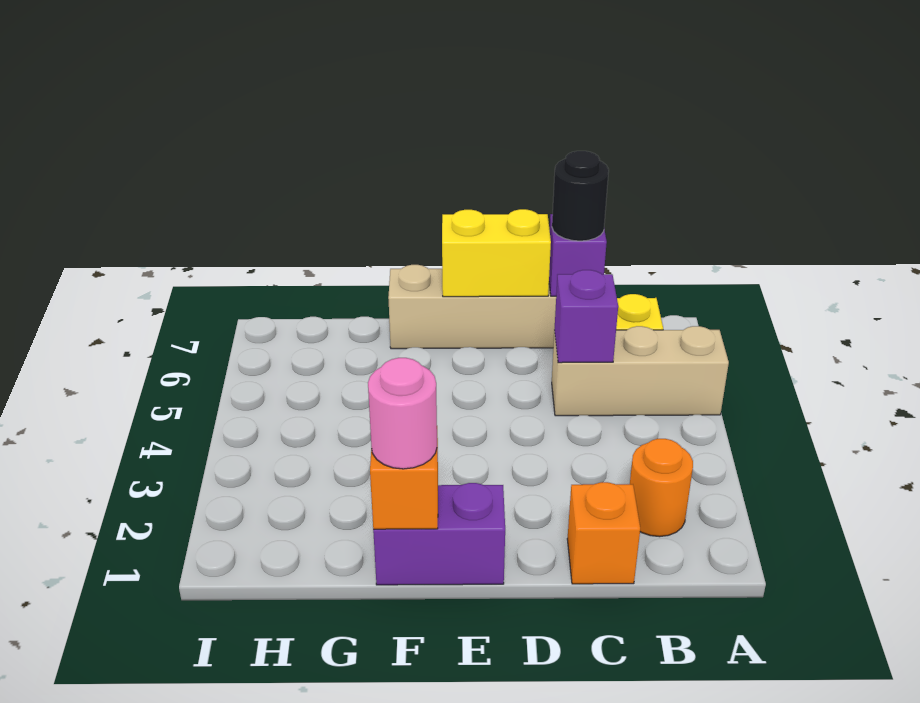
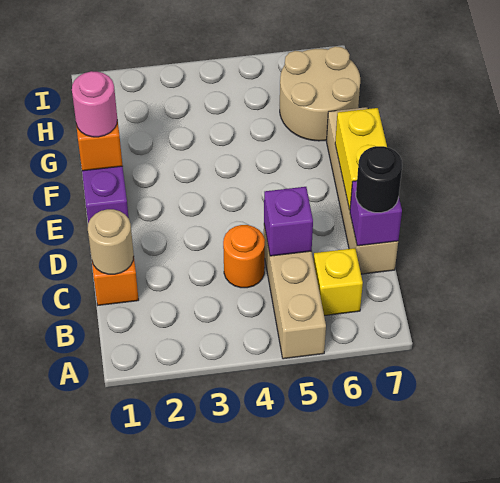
orange 1x1 round brick [630,439,693,537] -> orange 1x1 round brick moved to [223,225,265,288]
none -> tan 1x1 round brick [88,209,134,274]
none -> tan 2x2 round brick [280,46,360,141]

